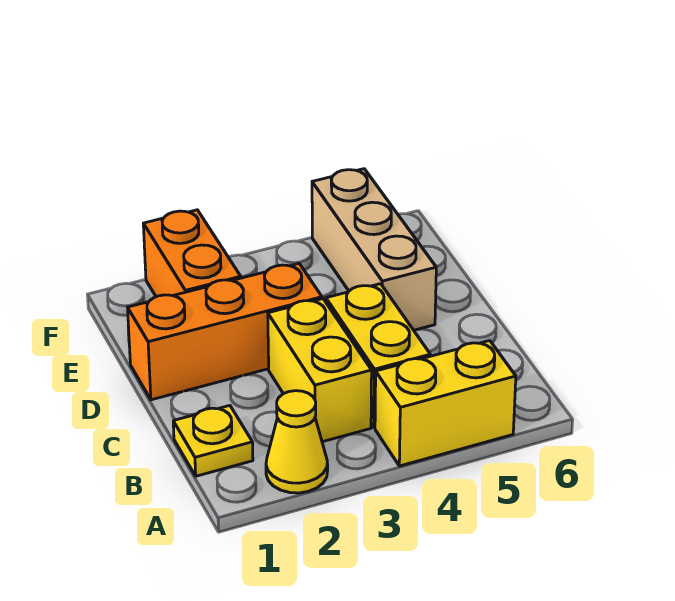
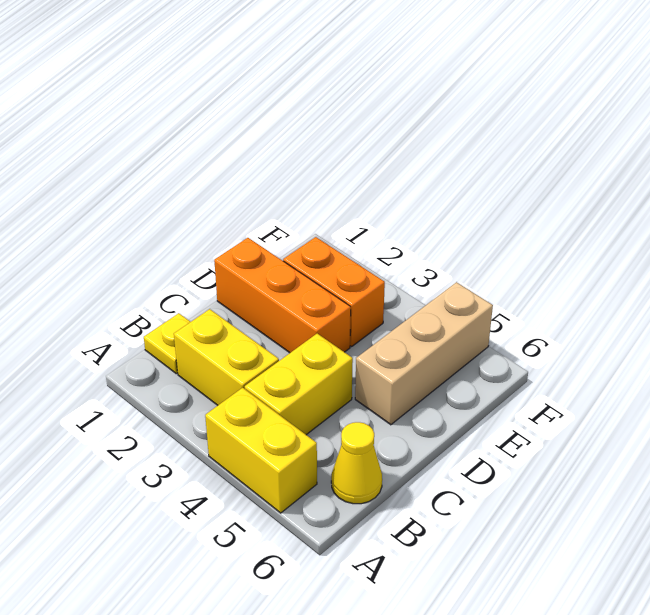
yellow 1x1 cone [266,391,328,493] -> yellow 1x1 cone moved to [331,422,382,504]
yellow 1x2 brick [268,299,372,442] -> yellow 1x2 brick turned to [174,309,279,405]
orange 1x2 brick [143,210,241,297] -> orange 1x2 brick turned to [283,237,385,347]

